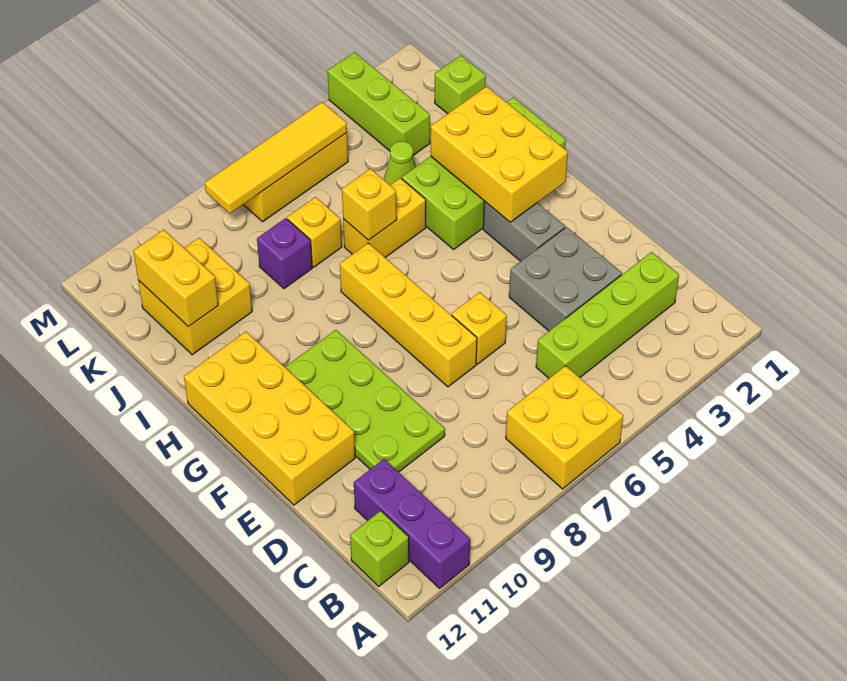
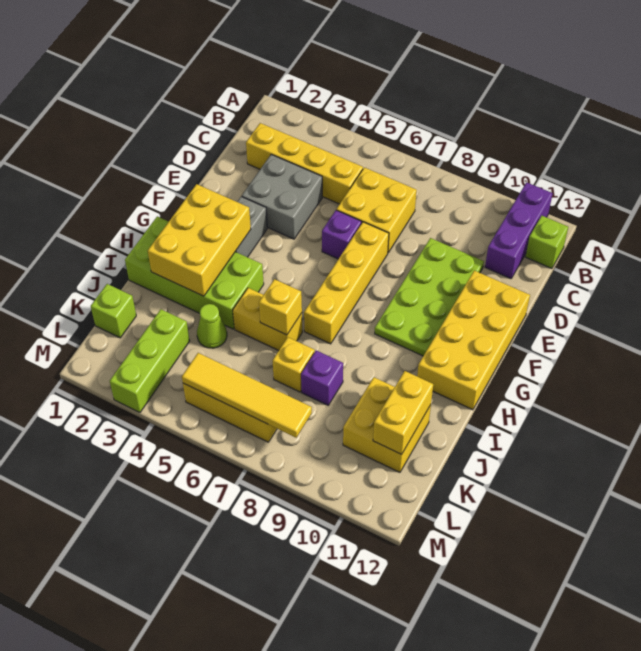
yellow 2x2 brick [506,366,623,489] -> yellow 2x2 brick moved to [336,167,417,253]
lime 1x4 brick [536,252,679,378] -> yellow 1x4 brick [246,123,363,204]
yellow 1x1 brick [452,292,507,364] -> purple 1x1 brick [322,210,362,259]

